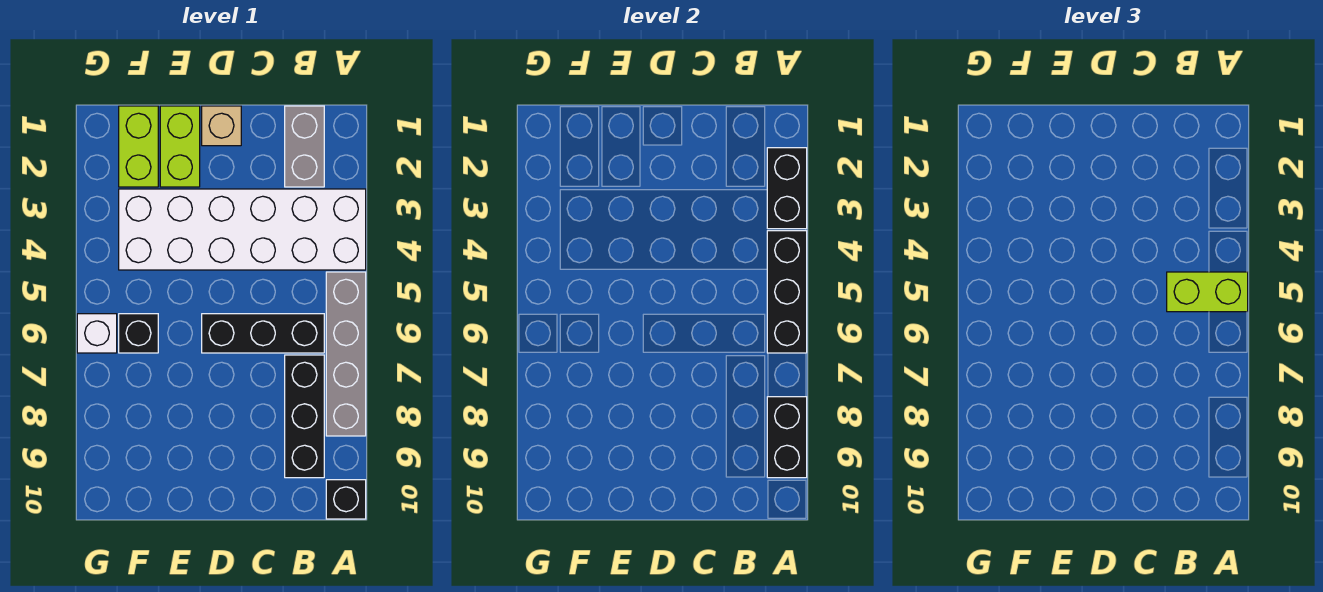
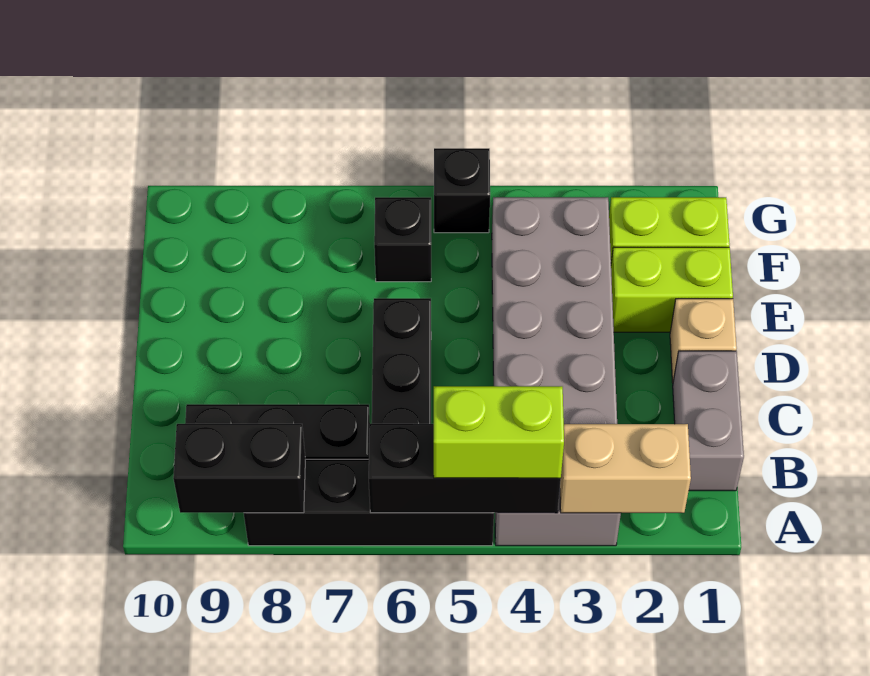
black 1x2 brick [767,148,807,229] -> tan 1x2 brick [560,424,691,513]
white 2x6 brick [119,189,366,270] -> grey 2x6 brick [492,197,621,546]
grey 1x4 brick [326,272,366,436] -> black 1x4 brick [244,459,494,546]
lime 1x2 brick [1167,272,1248,312] -> lime 1x2 brick turned to [434,386,564,478]
black 1x1 brick [326,480,366,519] -> black 1x1 brick moved to [434,148,490,233]
grey 1x2 brick [285,106,324,187] -> grey 1x2 brick turned to [673,351,744,491]
white 1x1 brick [77,314,117,353] -> none

